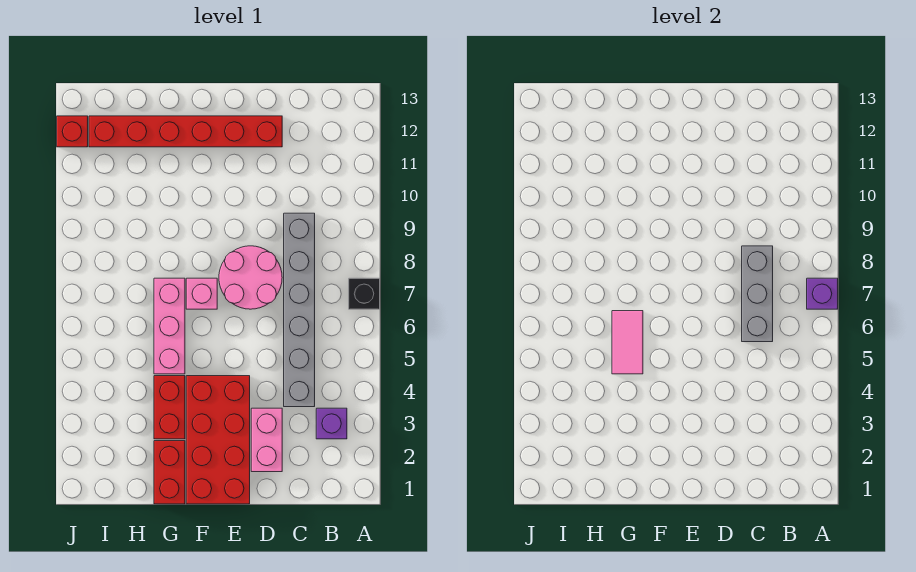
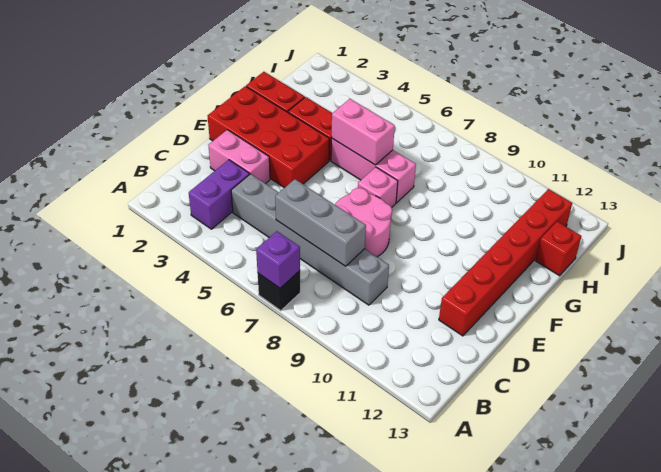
purple 1x1 brick [316,408,347,439] -> purple 1x2 brick [189,160,250,229]
pink 1x2 tile [612,311,643,374] -> pink 1x2 brick [332,99,395,165]
red 1x1 brick [57,116,88,147] -> red 1x1 brick moved to [536,222,581,276]

